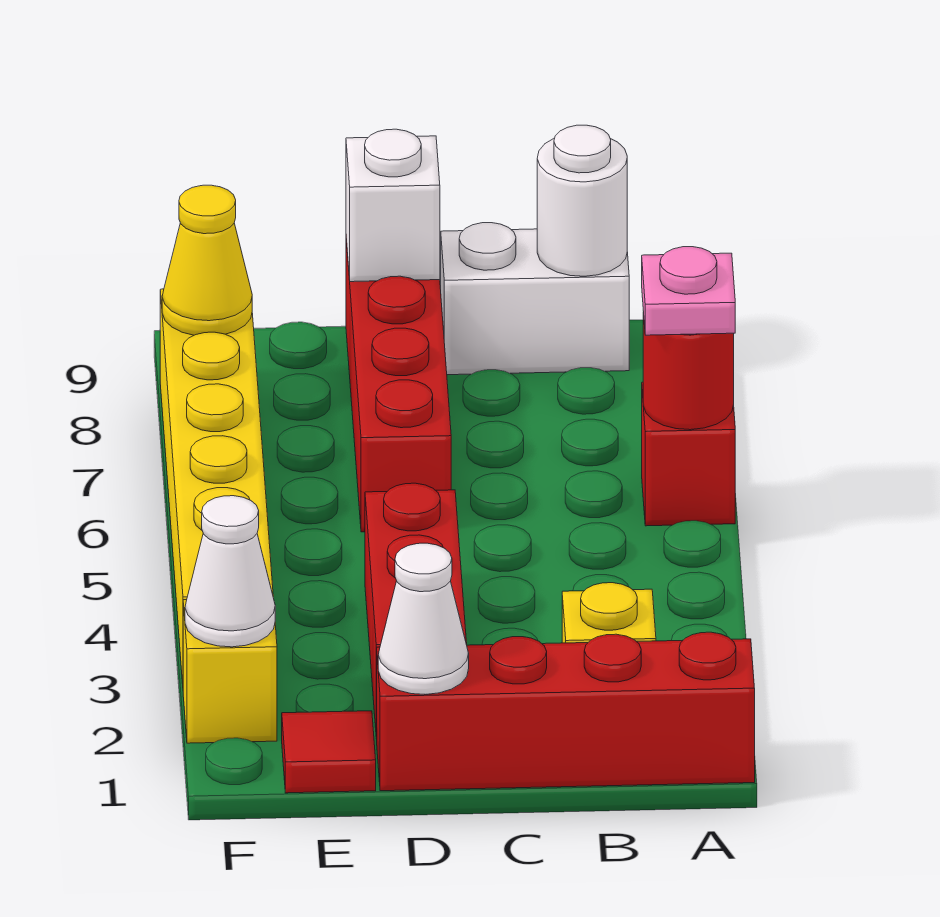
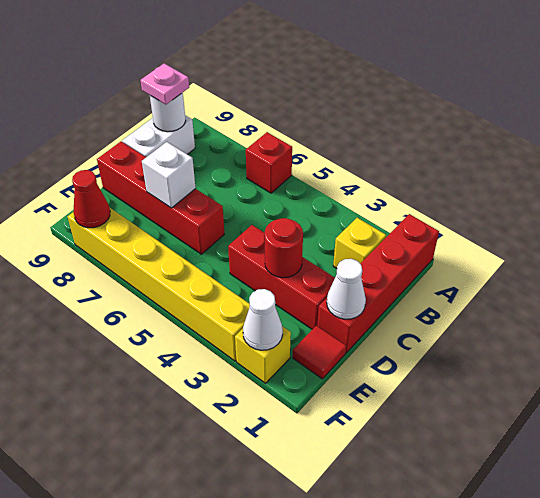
red 1x1 round brick [643,312,734,430] -> red 1x1 round brick moved to [265,218,303,278]
pink 1x1 plate [642,247,735,335] -> pink 1x1 plate moved to [141,63,189,104]
white 1x1 brick [346,129,440,282] -> white 1x1 brick moved to [142,142,196,208]
yellow 1x1 cone [162,185,252,335] -> red 1x1 cone [72,170,110,228]

